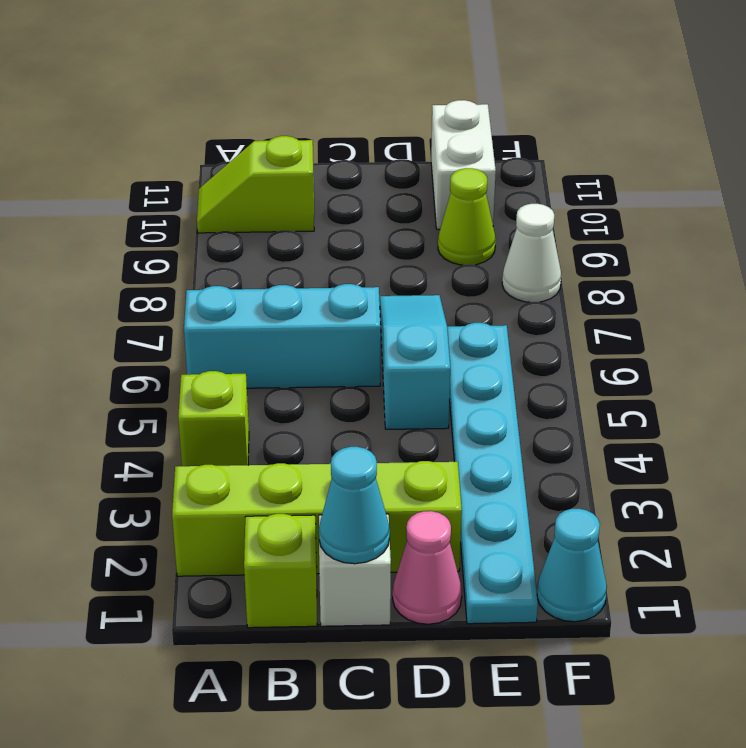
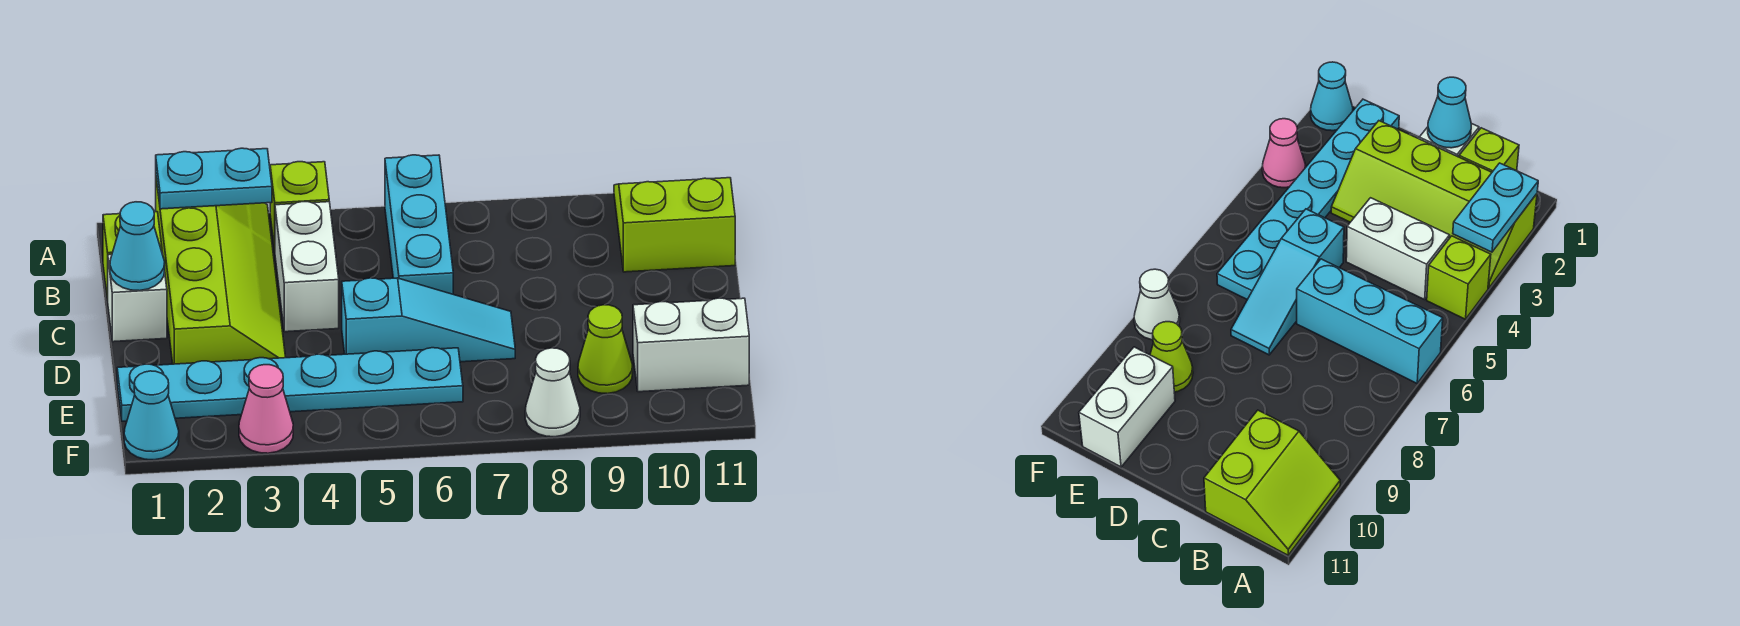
none -> cyan 1x2 plate [156,148,272,209]
lime 1x2 slope [197,136,314,233] -> lime 2x2 slope [614,178,735,272]
none -> white 1x2 brick [275,201,339,332]
pink 1x1 cone [393,511,462,624] -> pink 1x1 cone moved to [239,365,293,453]

